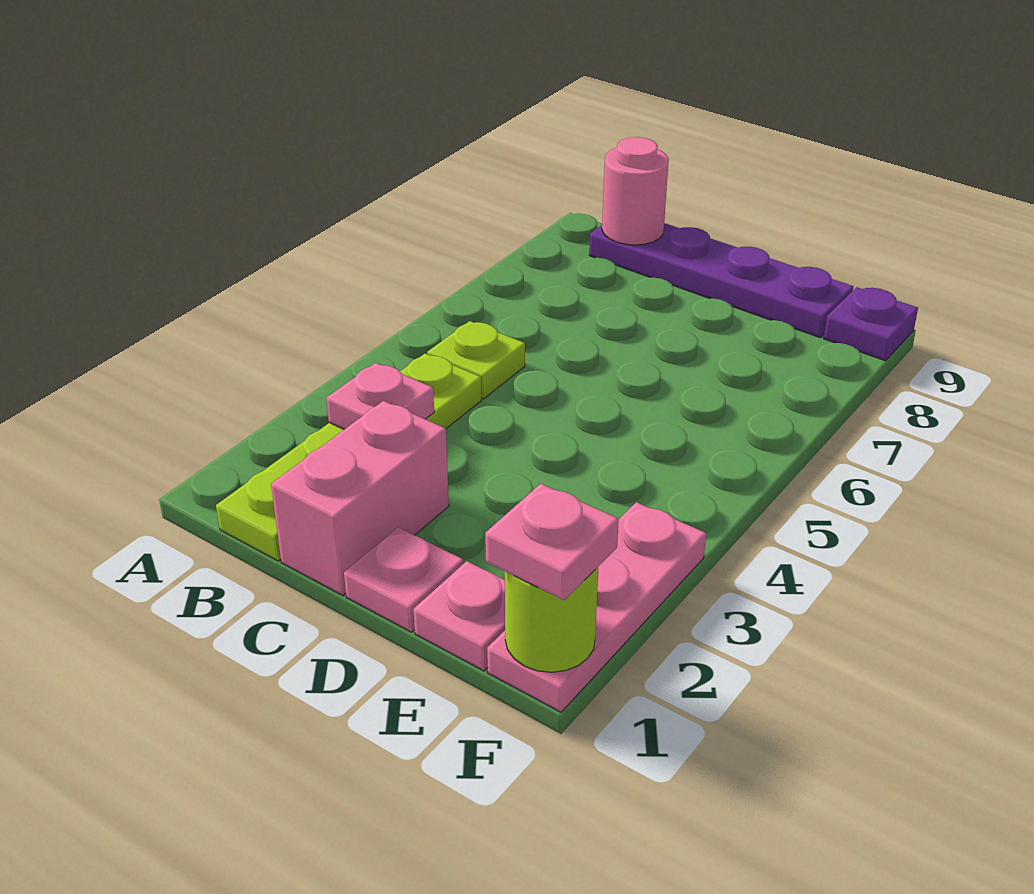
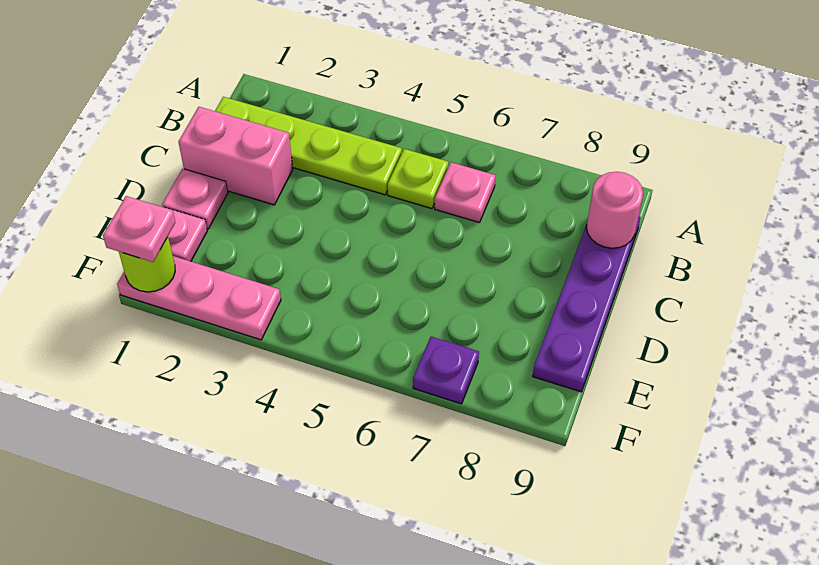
pink 1x1 plate [326,363,434,429] -> pink 1x1 plate moved to [435,162,496,223]
purple 1x1 plate [824,287,918,361] -> purple 1x1 plate moved to [413,337,479,404]

